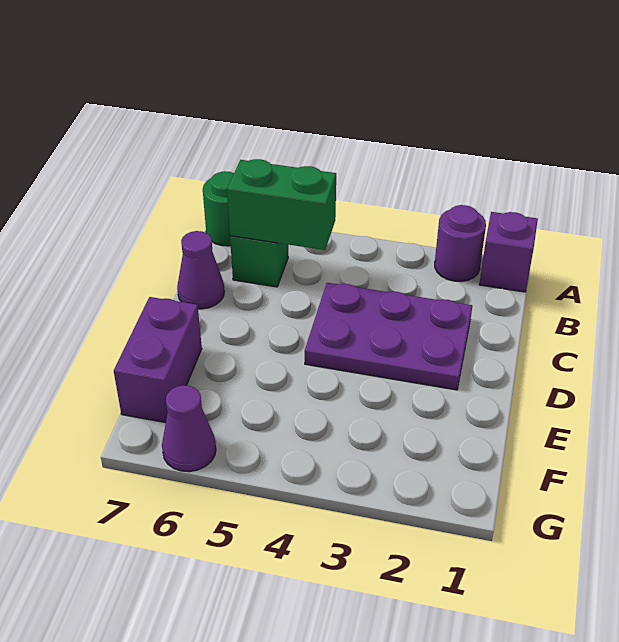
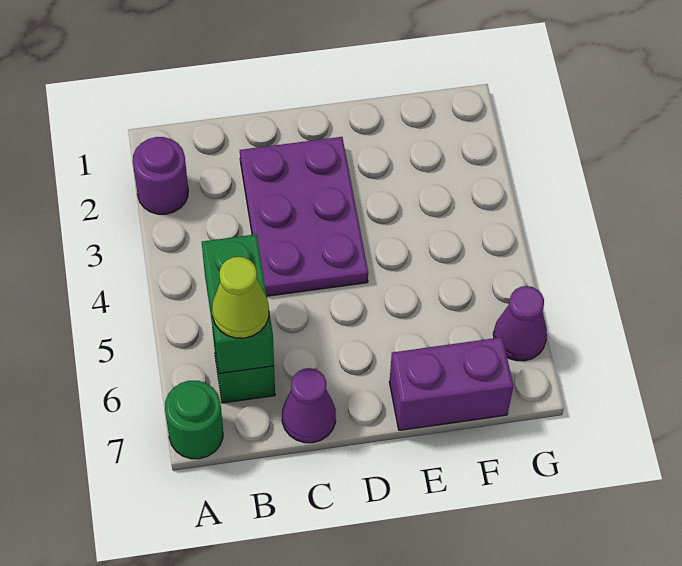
purple 1x1 brick [479,212,538,292] -> none
none -> lime 1x1 cone [212,257,269,338]

